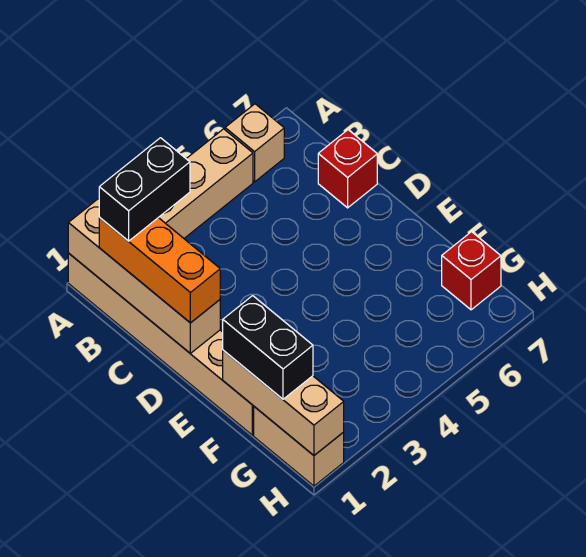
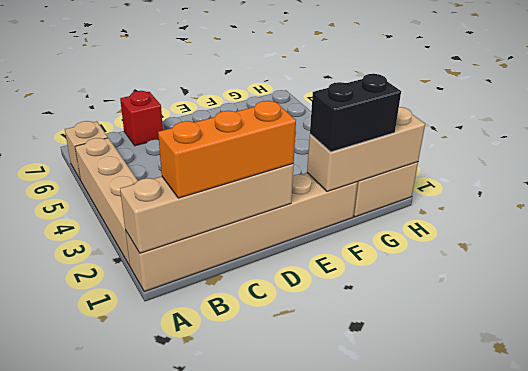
black 1x2 brick [99,138,190,241] -> none
red 1x1 brick [442,232,501,310] -> none

